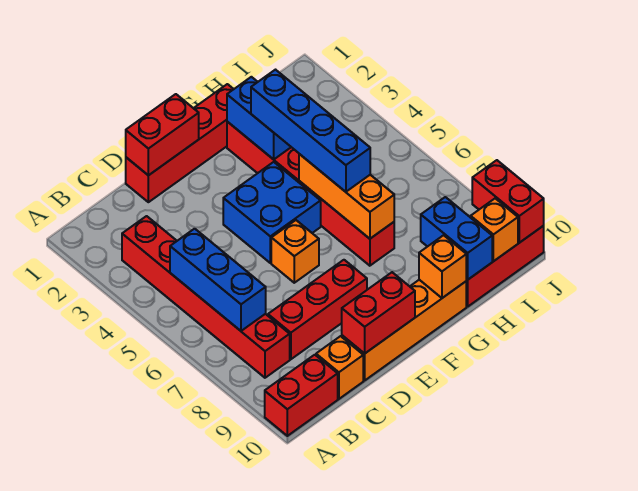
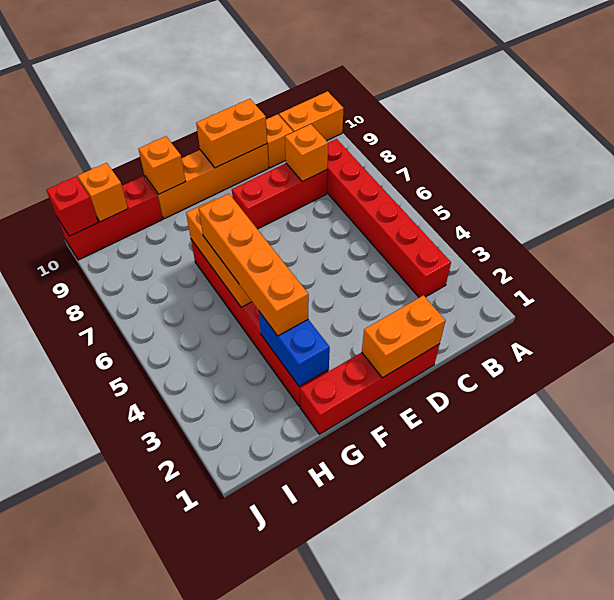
red 1x2 brick [265,355,338,436] -> orange 1x2 brick [279,91,344,141]
blue 1x3 brick [170,229,266,331] -> none
red 1x2 brick [126,94,199,175] -> orange 1x2 brick [362,295,446,378]
red 1x2 brick [342,272,415,354] -> orange 1x2 brick [196,99,267,168]
blue 2x2 brick [223,162,321,263] -> none
orange 1x1 brick [271,220,319,283] -> orange 1x1 brick moved to [285,124,328,182]
blue 1x4 brick [251,70,370,192] -> orange 1x4 brick [199,194,309,336]
blue 1x2 brick [421,197,492,280] -> none
red 1x2 brick [472,160,544,243] -> red 1x1 brick [47,177,98,236]

